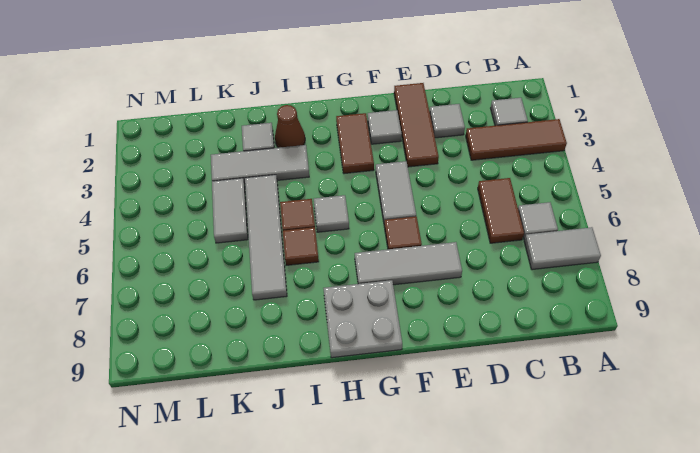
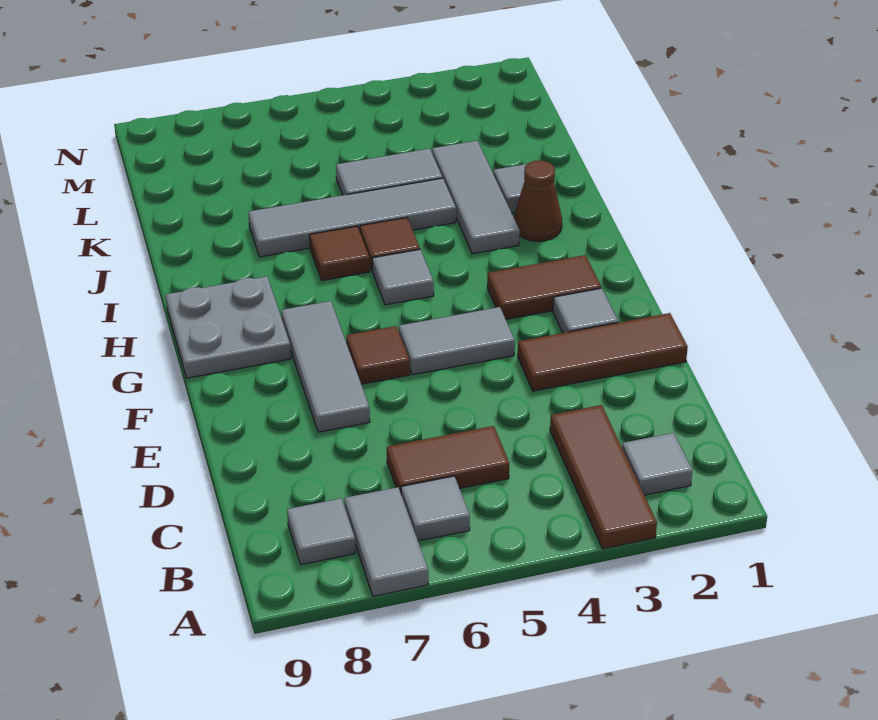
grey 1x1 tile [429,104,465,138] -> grey 1x1 tile moved to [287,498,356,565]

